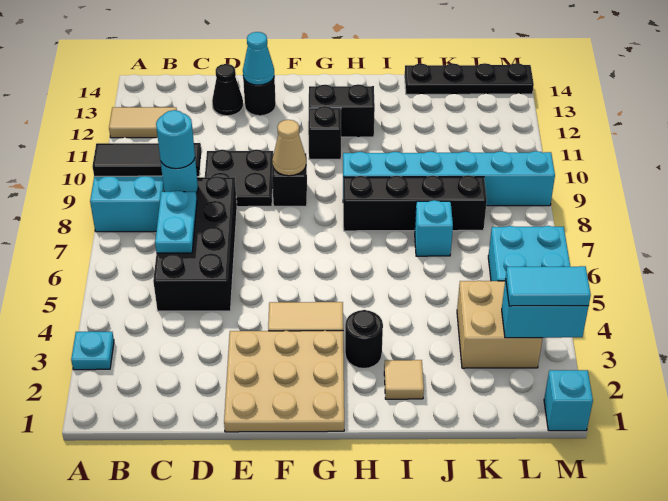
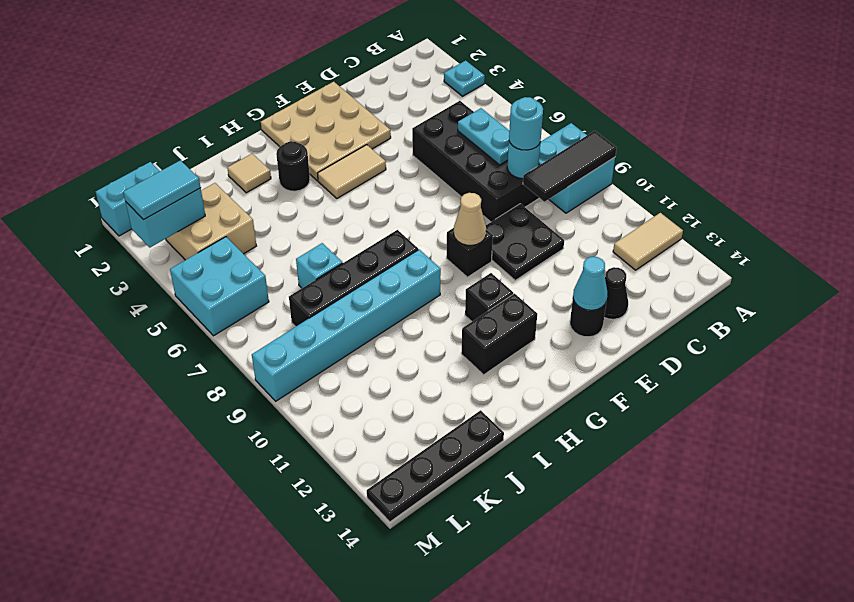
cyan 1x1 brick [544,370,593,431] -> cyan 1x2 brick [96,162,160,236]

